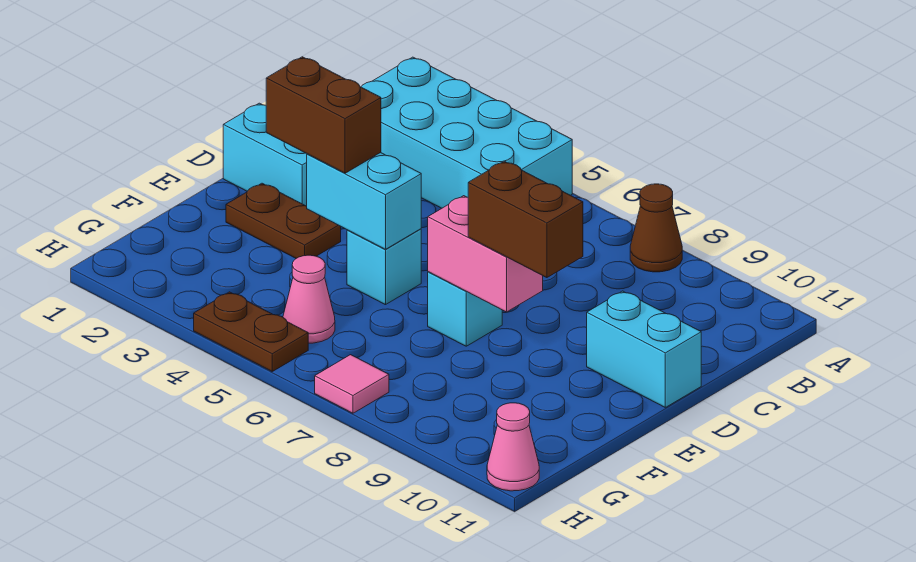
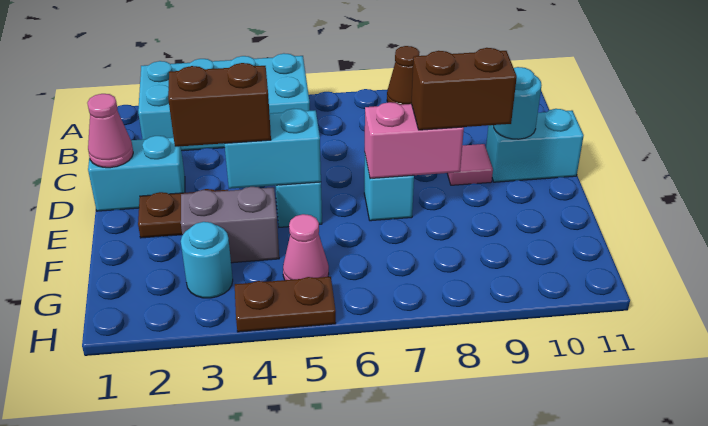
none -> cyan 1x1 round brick [494,67,541,139]
none -> grey 1x2 brick [181,187,279,263]
none -> cyan 1x1 round brick [181,222,233,298]
pink 1x1 tile [315,355,389,413] -> pink 1x1 tile moved to [447,144,493,185]
pink 1x1 cone [487,403,539,491] -> pink 1x1 cone moved to [87,94,133,168]

